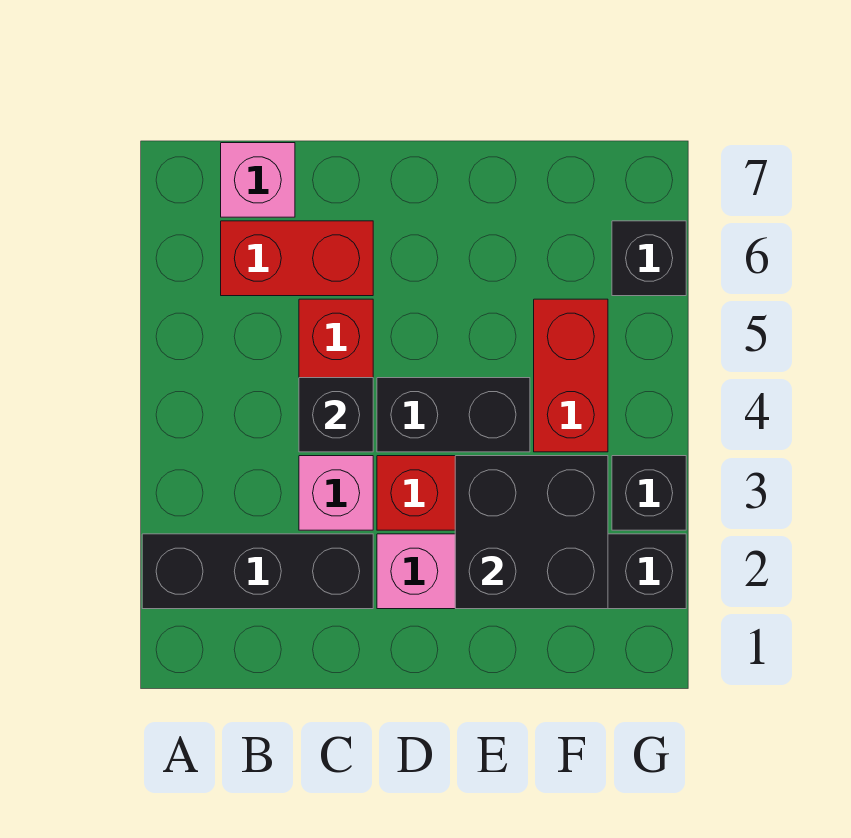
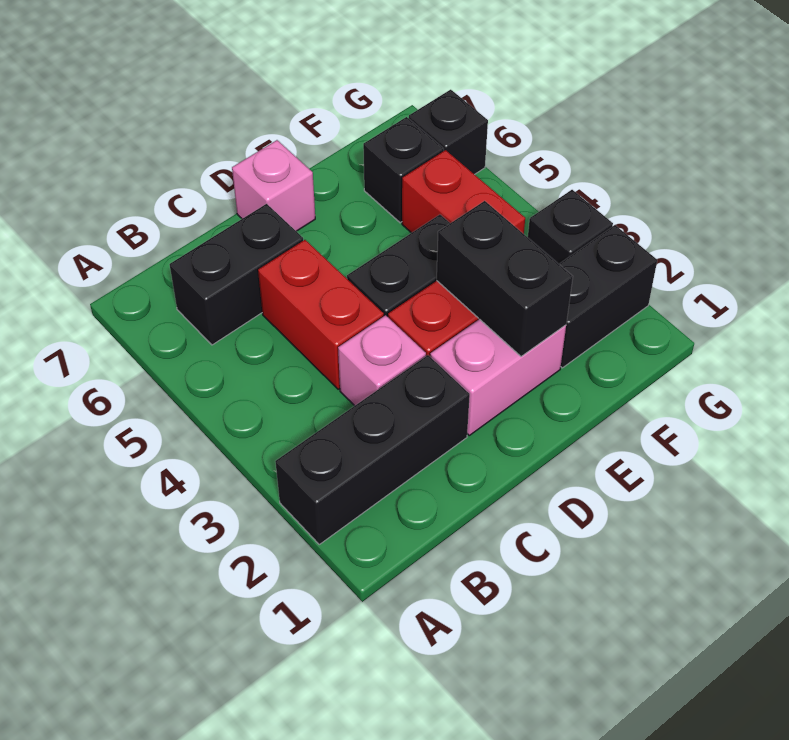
red 1x2 brick [221,221,373,296] -> black 1x2 brick [169,204,303,345]
pink 1x1 brick [221,143,295,217] -> pink 1x1 brick moved to [232,140,315,231]
black 1x1 brick [299,378,373,452] -> black 1x1 brick moved to [363,117,444,223]
black 2x2 brick [455,456,608,609] -> black 1x2 brick [437,201,573,357]

